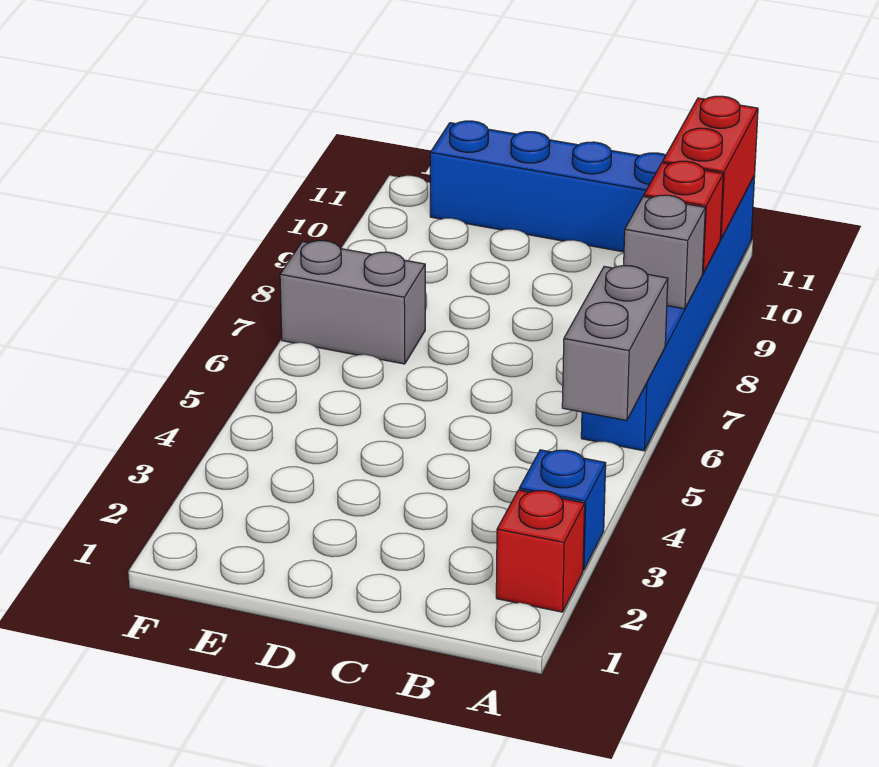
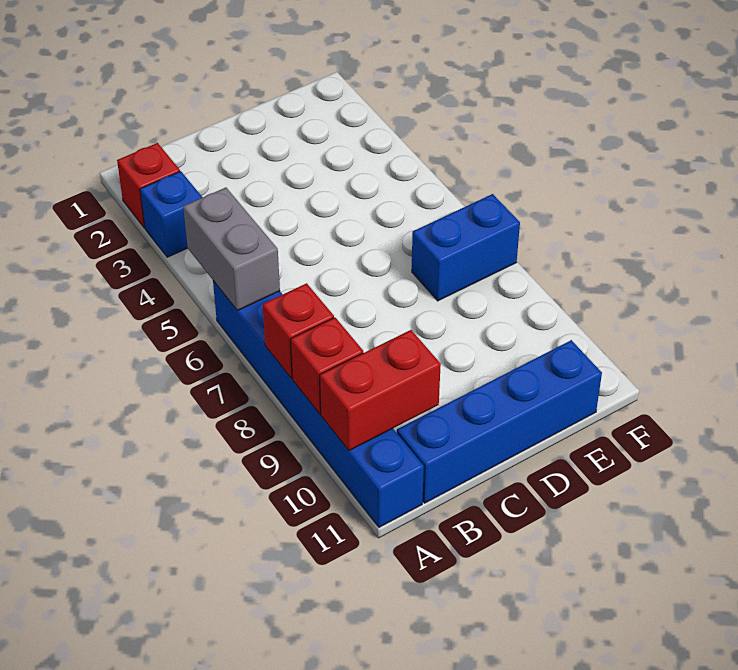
grey 1x1 brick [624,195,705,309] -> red 1x1 brick [263,283,334,378]
red 1x2 brick [663,96,758,239] -> red 1x2 brick turned to [320,330,441,451]
grey 1x2 brick [280,241,425,364] -> blue 1x2 brick [412,194,520,301]

